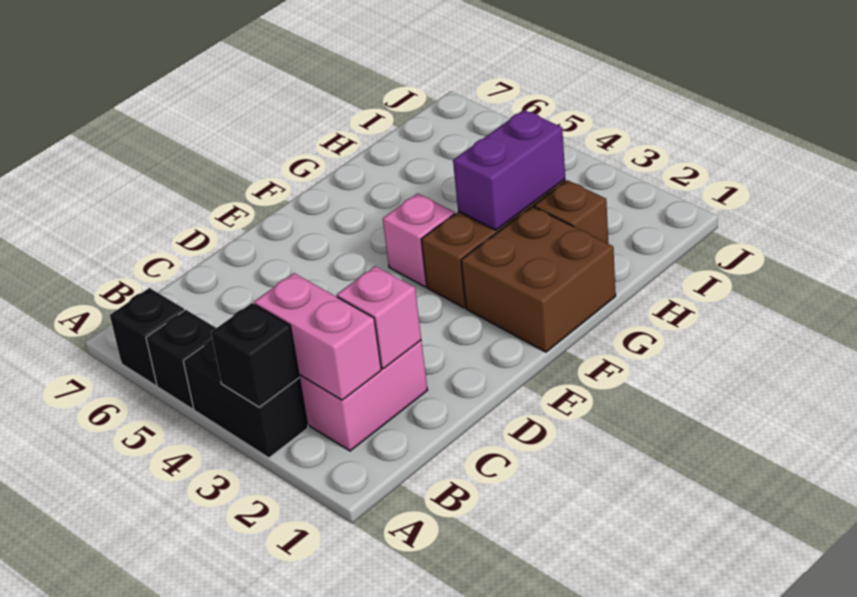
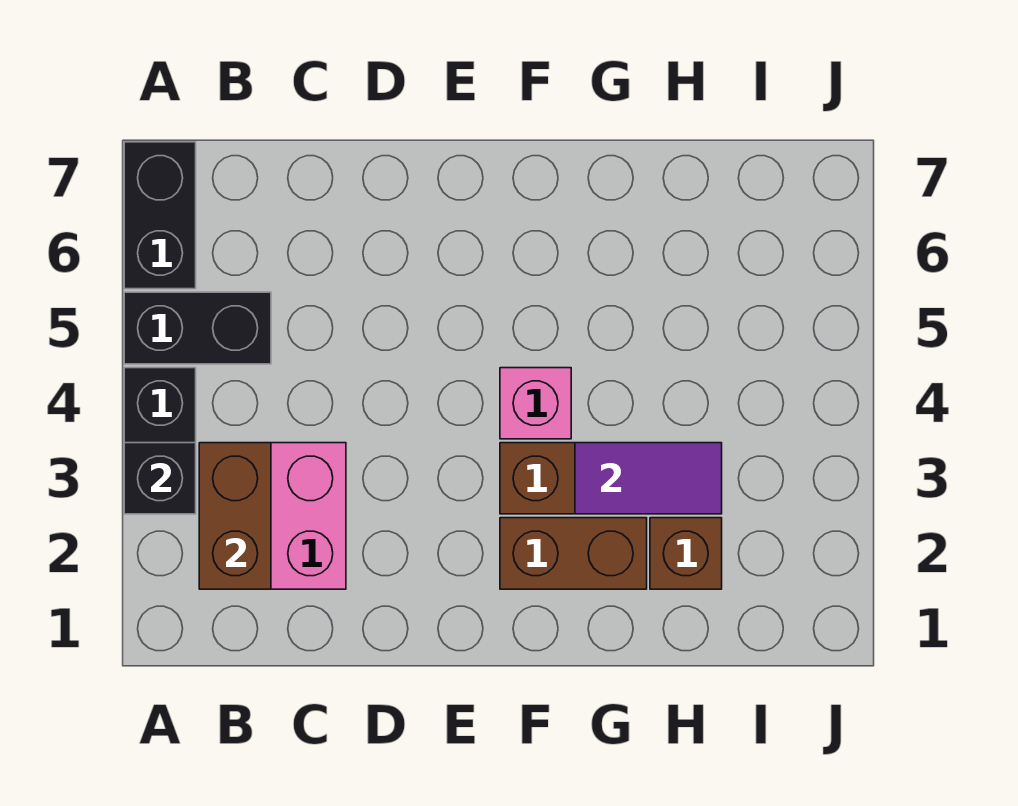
black 1x1 brick [146,310,216,409] -> black 1x2 brick [124,292,271,364]
black 1x1 brick [110,288,184,385] -> black 1x2 brick [124,142,196,289]
pink 1x2 brick [254,273,381,400] -> brown 1x2 brick [199,443,271,589]
pink 1x1 brick [337,266,421,369] -> none
brown 2x2 brick [461,206,616,352] -> brown 1x2 brick [500,518,647,589]
purple 1x2 brick [453,110,565,230] -> purple 1x2 tile [575,443,722,514]

